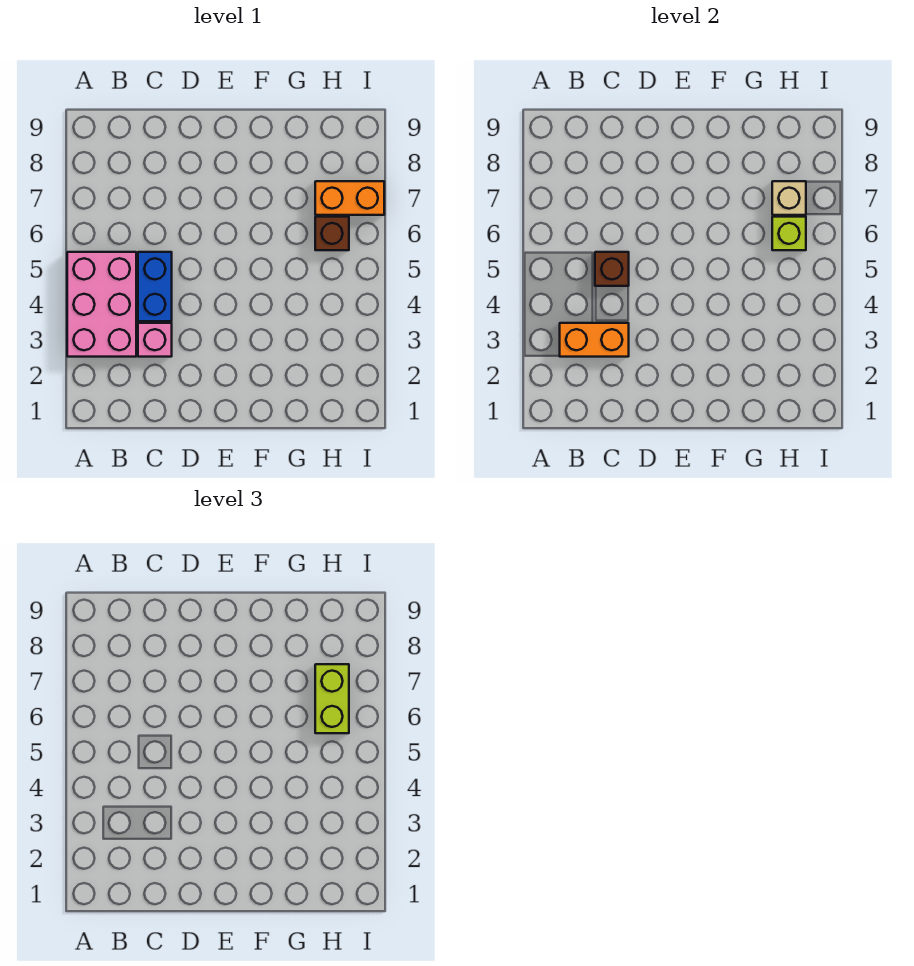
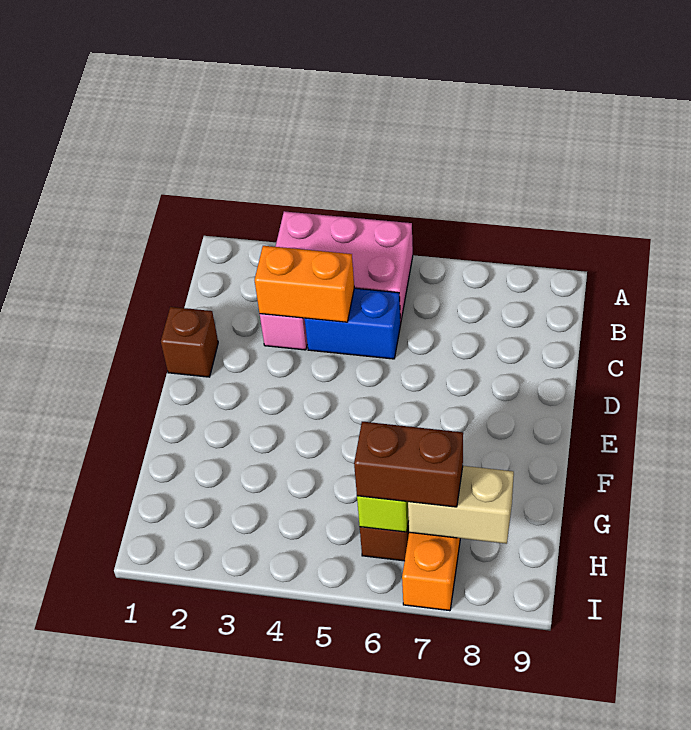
orange 1x2 brick [560,323,629,357] -> orange 1x2 brick turned to [255,246,354,322]
brown 1x1 brick [595,252,629,286] -> brown 1x1 brick moved to [161,307,218,377]
lime 1x2 brick [315,664,349,733] -> brown 1x2 brick [354,422,463,507]
tan 1x1 brick [772,181,806,215] -> tan 1x2 brick [408,466,514,544]

